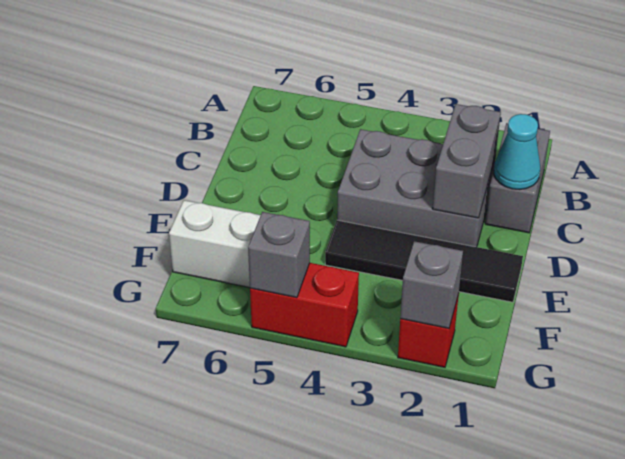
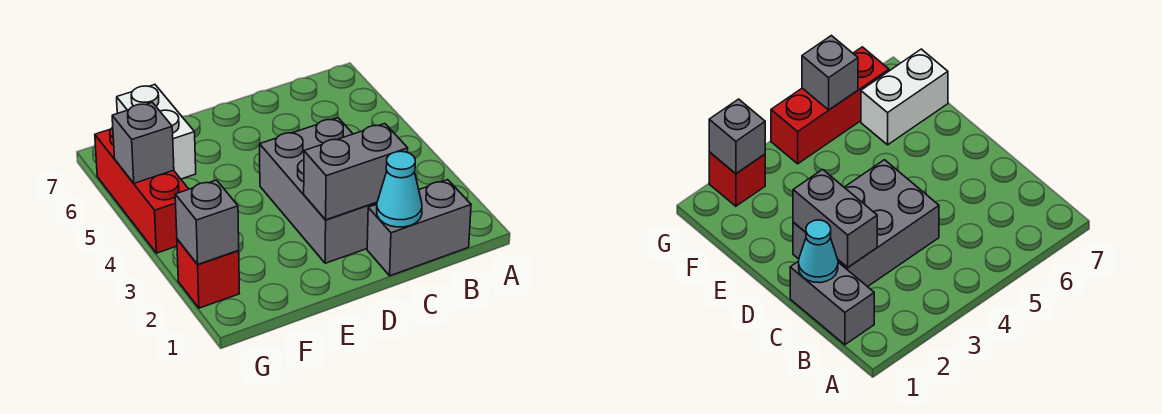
black 1x4 tile [325,220,523,302] -> none
red 1x2 brick [250,263,359,347] -> red 1x3 brick [95,127,188,253]

